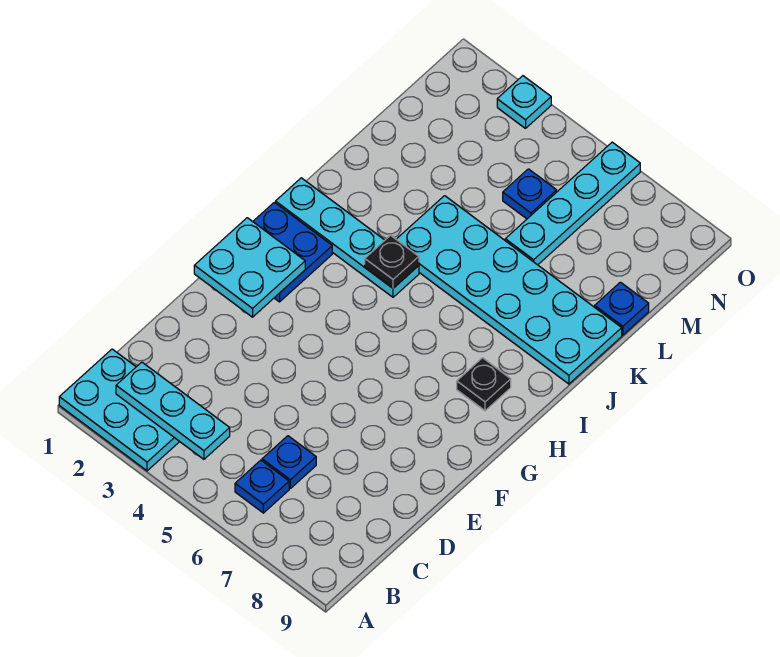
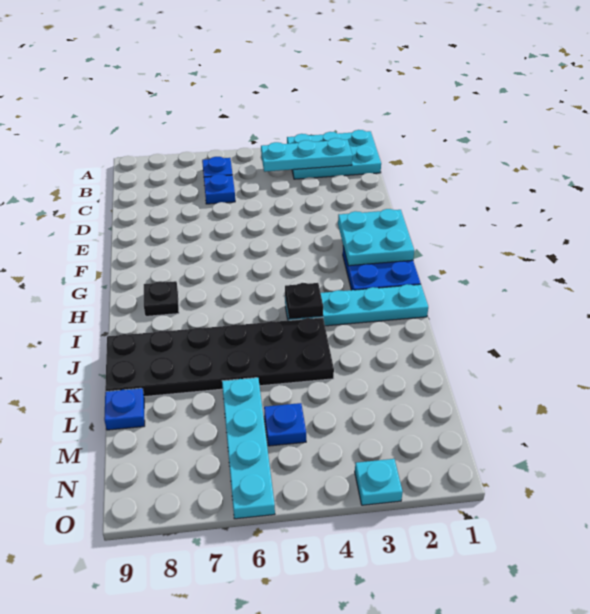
cyan 2x6 plate [396,196,622,384] -> black 2x6 plate [105,317,334,397]

